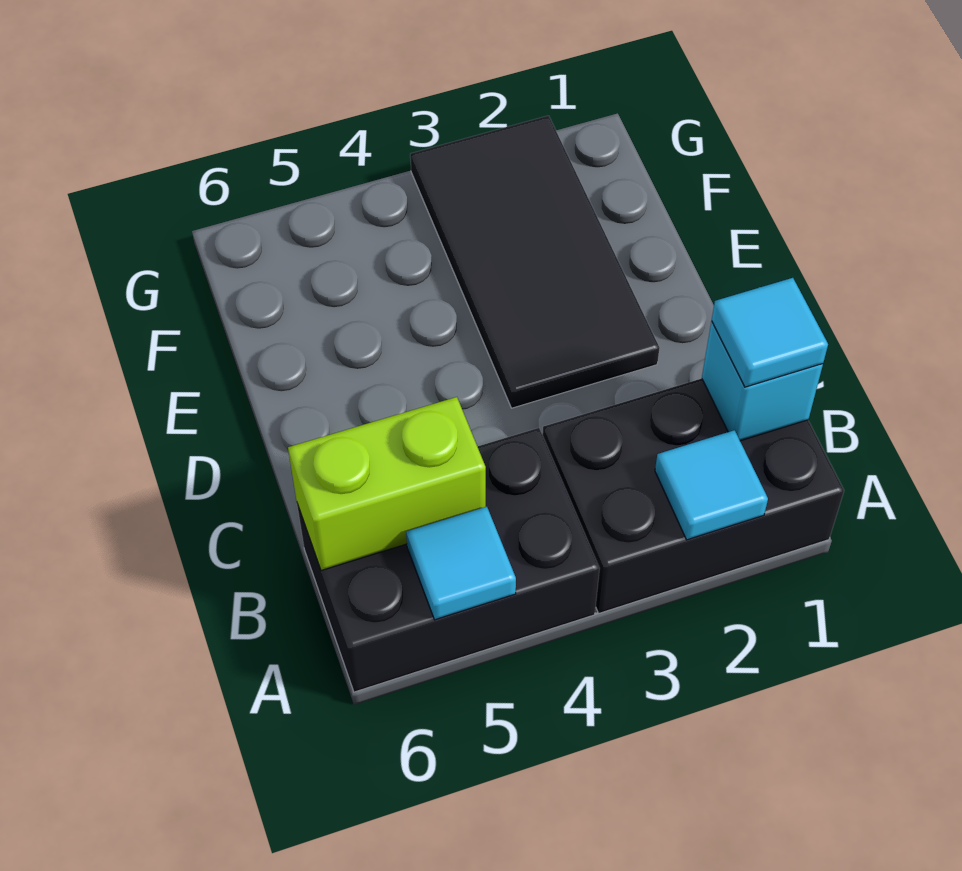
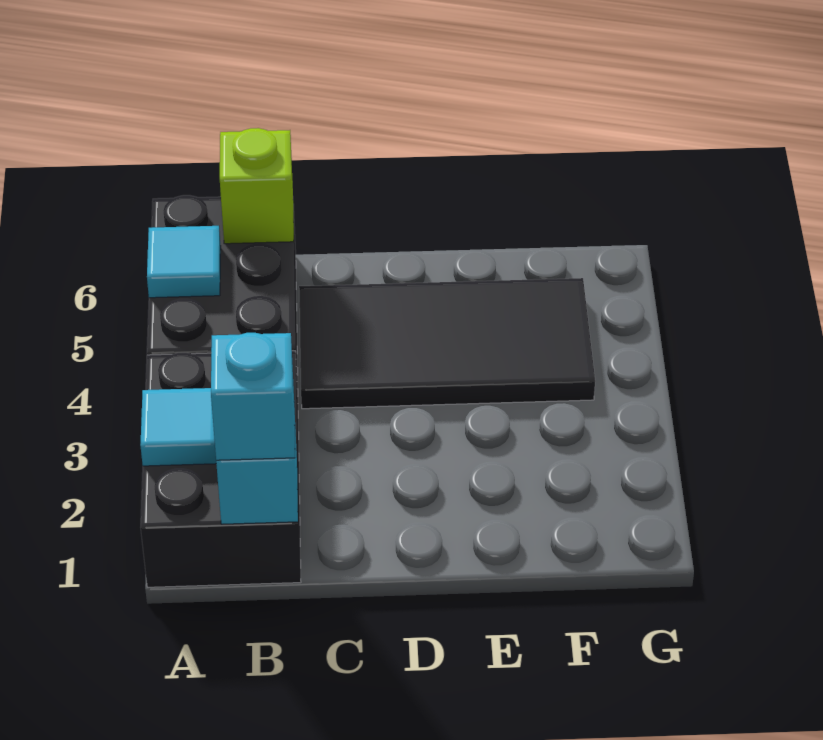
cyan 1x1 tile [712,278,828,387] -> cyan 1x1 brick [211,333,295,460]
lime 1x2 brick [288,397,486,570] -> lime 1x1 brick [220,128,294,244]
black 2x4 tile [410,116,659,408] -> black 2x4 tile moved to [299,278,595,409]

